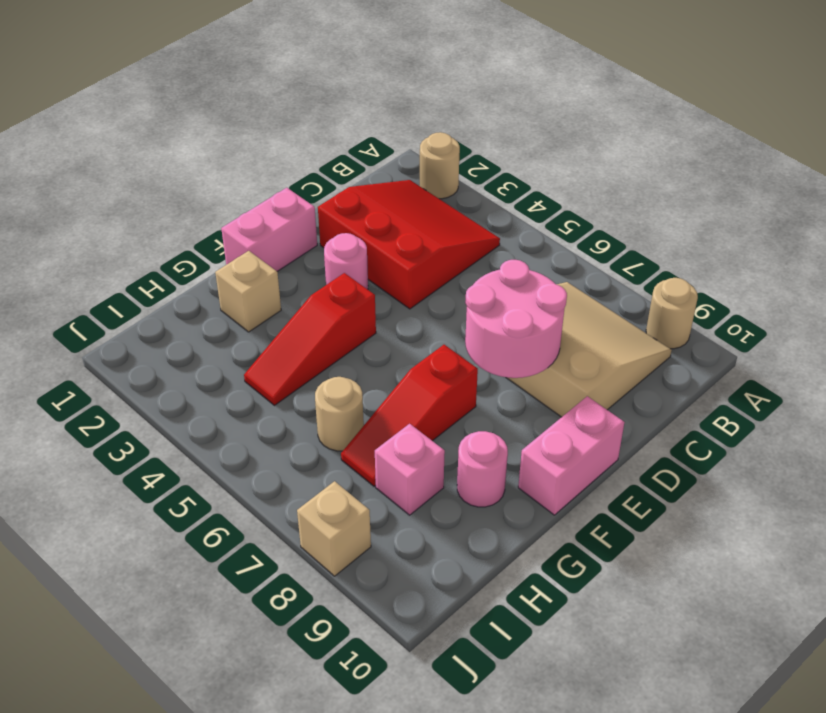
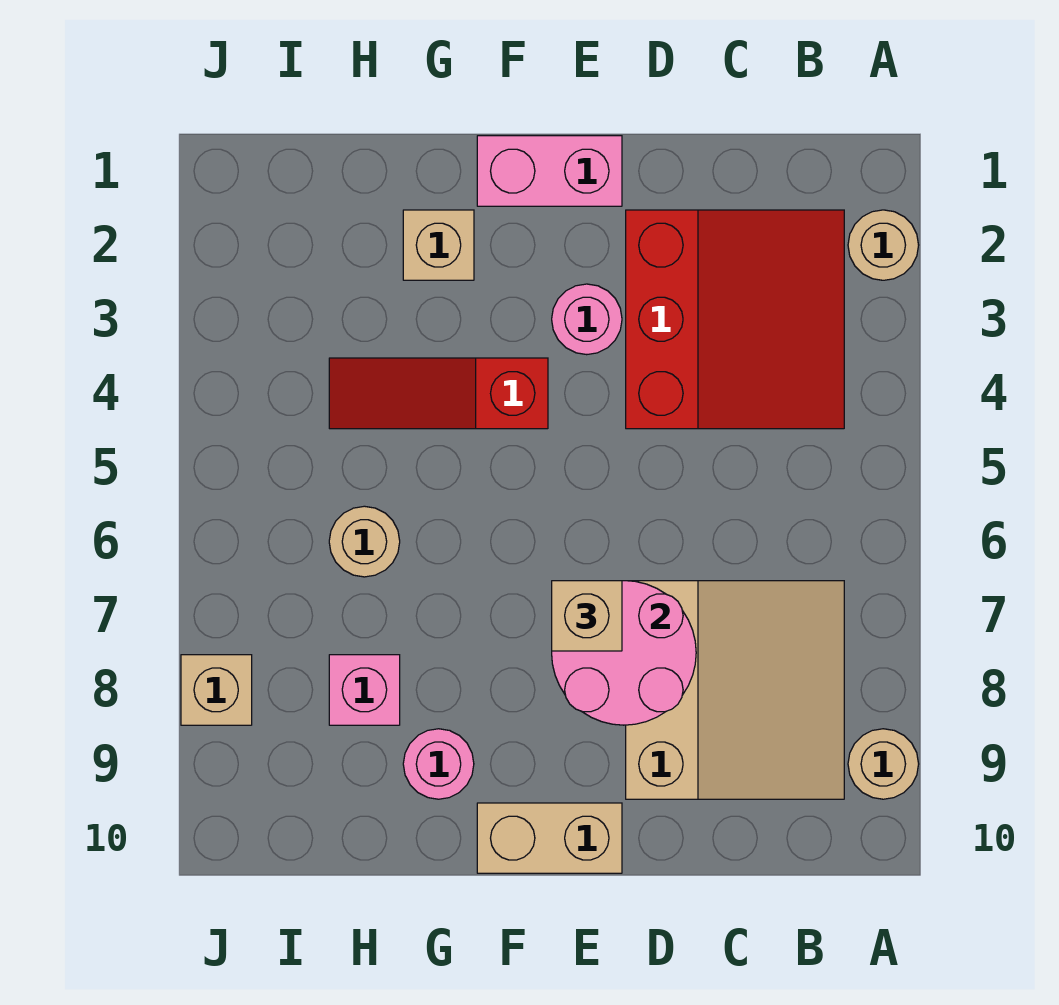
none -> tan 1x1 brick [552,581,622,651]
pink 1x2 brick [518,396,625,515] -> tan 1x2 brick [477,803,622,873]
red 1x3 slope [341,345,478,486] -> none

